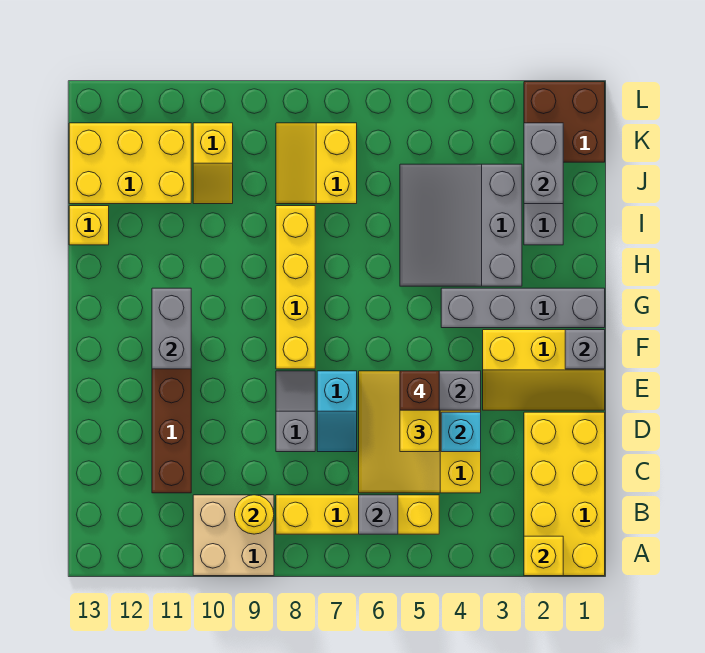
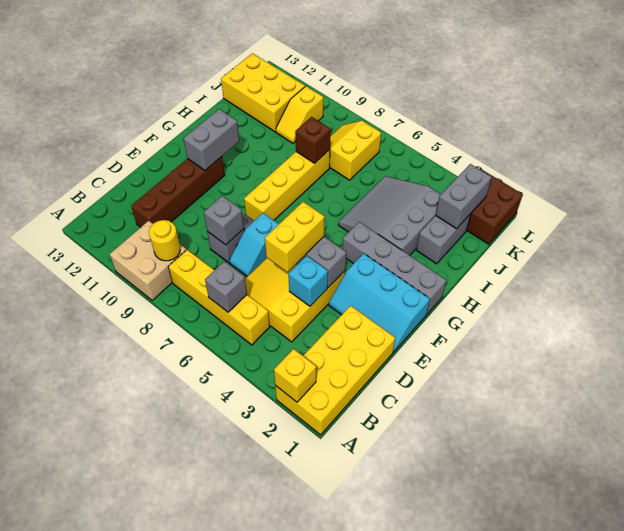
yellow 2x3 slope [483,330,605,410] -> cyan 2x3 slope [329,254,430,352]
brown 1x1 brick [400,371,439,410] -> brown 1x1 brick moved to [295,117,331,163]
grey 1x1 brick [565,330,605,369] -> grey 1x1 brick moved to [204,196,244,245]
yellow 1x1 brick [69,206,109,245] -> none

